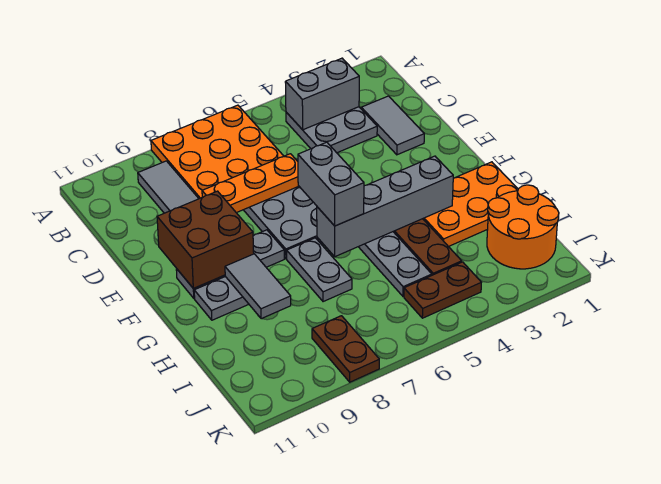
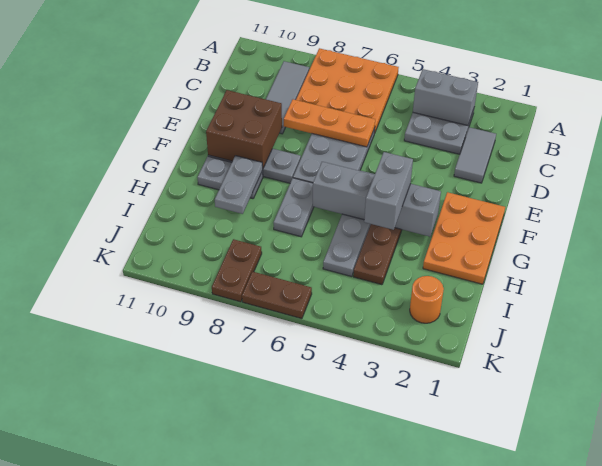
grey 1x2 brick [298,142,364,226] -> grey 1x2 brick moved to [364,152,413,230]
orange 2x3 plate [423,162,518,247] -> orange 2x3 plate turned to [423,192,505,284]
grey 1x2 tile [225,254,291,319] -> grey 1x2 plate [215,156,263,214]
orange 2x2 round brick [487,185,559,269] -> orange 1x1 round brick [410,276,444,323]
brown 1x2 plate [404,262,481,318] -> brown 1x2 plate moved to [242,272,312,319]

